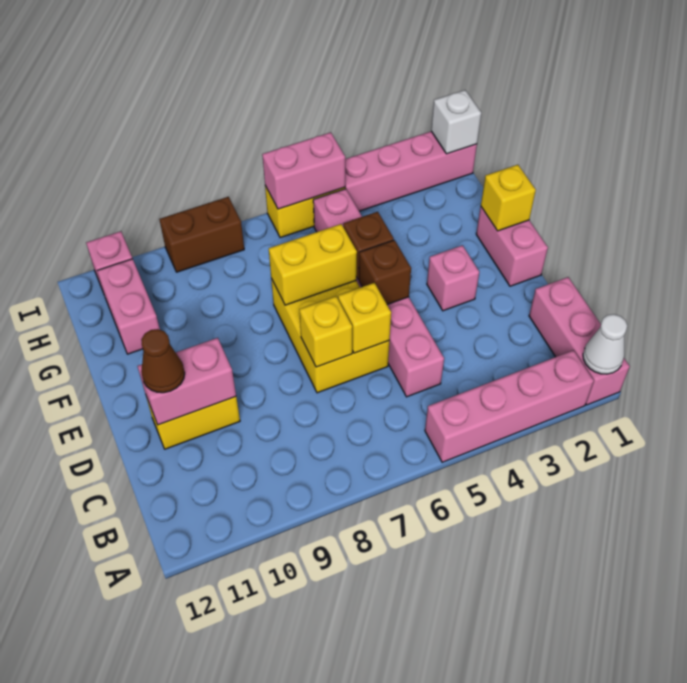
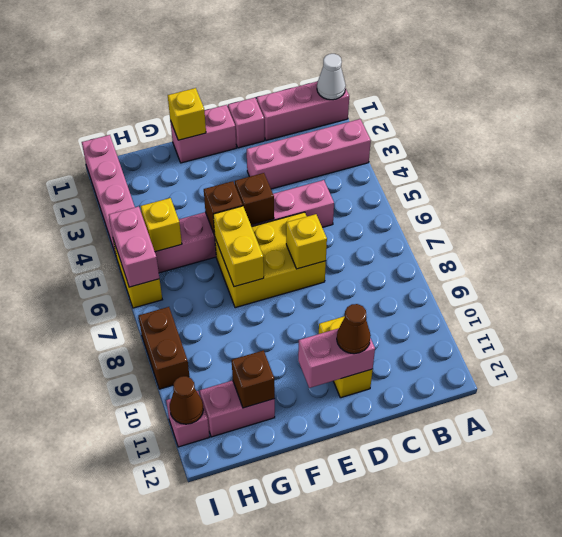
pink 1x4 brick [425,350,594,462] -> pink 1x4 brick turned to [247,119,371,189]
yellow 1x1 brick [338,283,391,353] -> yellow 1x1 brick moved to [141,198,182,252]
pink 1x2 brick [138,338,236,425] -> pink 1x2 brick turned to [298,328,375,388]
pink 1x1 brick [427,245,479,311] -> pink 1x1 brick moved to [228,98,265,148]
none -> brown 1x1 brick [232,350,275,408]
white 1x1 brick [431,90,481,154] -> none
none -> brown 1x1 cone [170,376,203,424]

